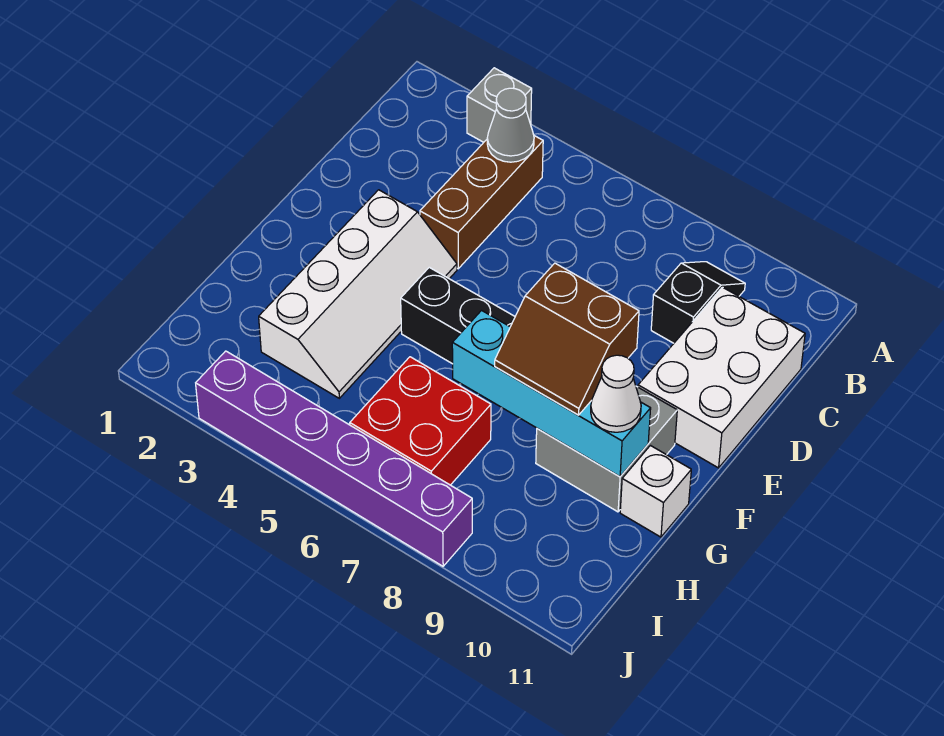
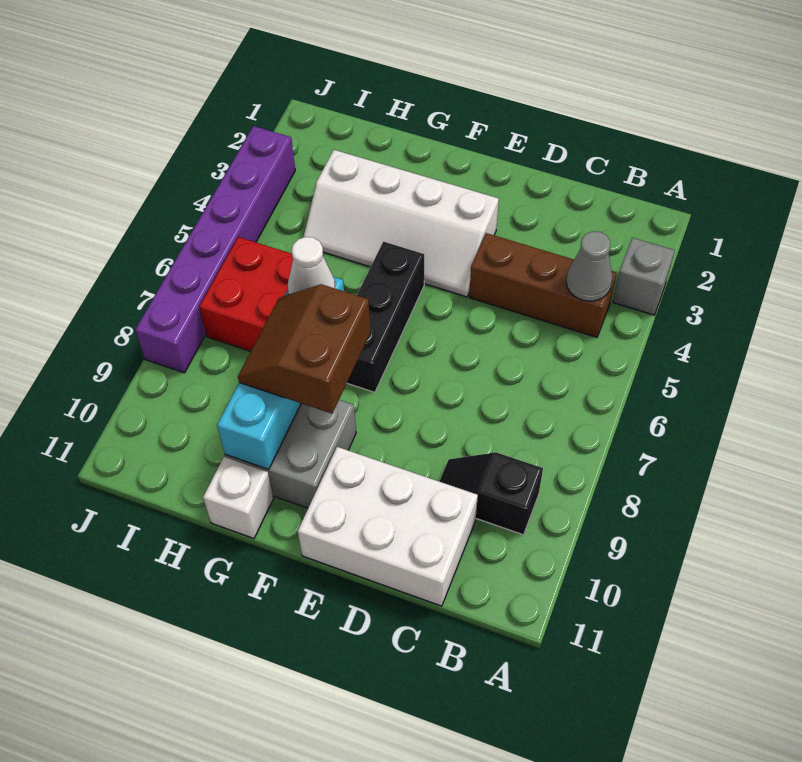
black 1x2 slope [651,262,745,343] -> black 1x2 slope turned to [439,452,543,535]
white 1x1 cone [591,355,641,432] -> white 1x1 cone moved to [288,237,335,294]

